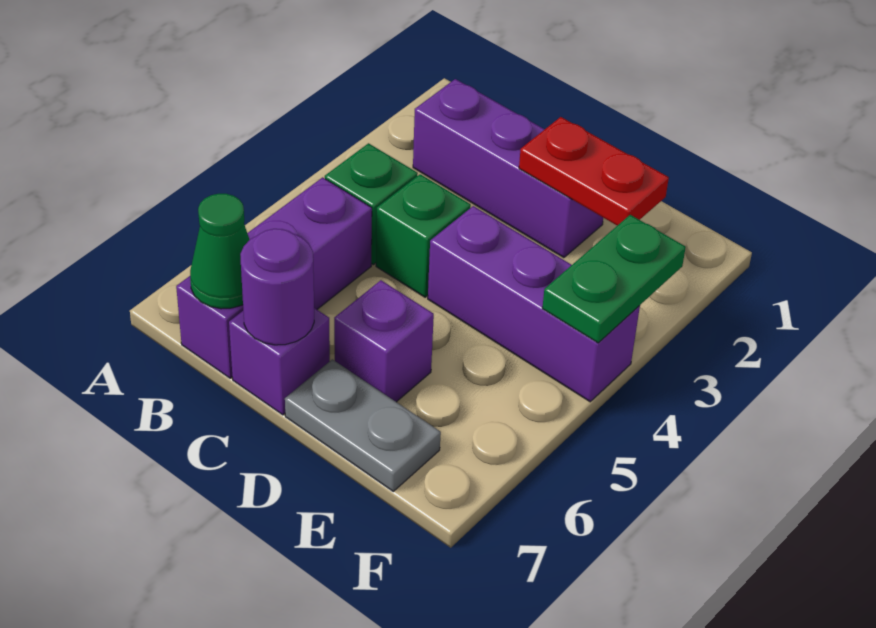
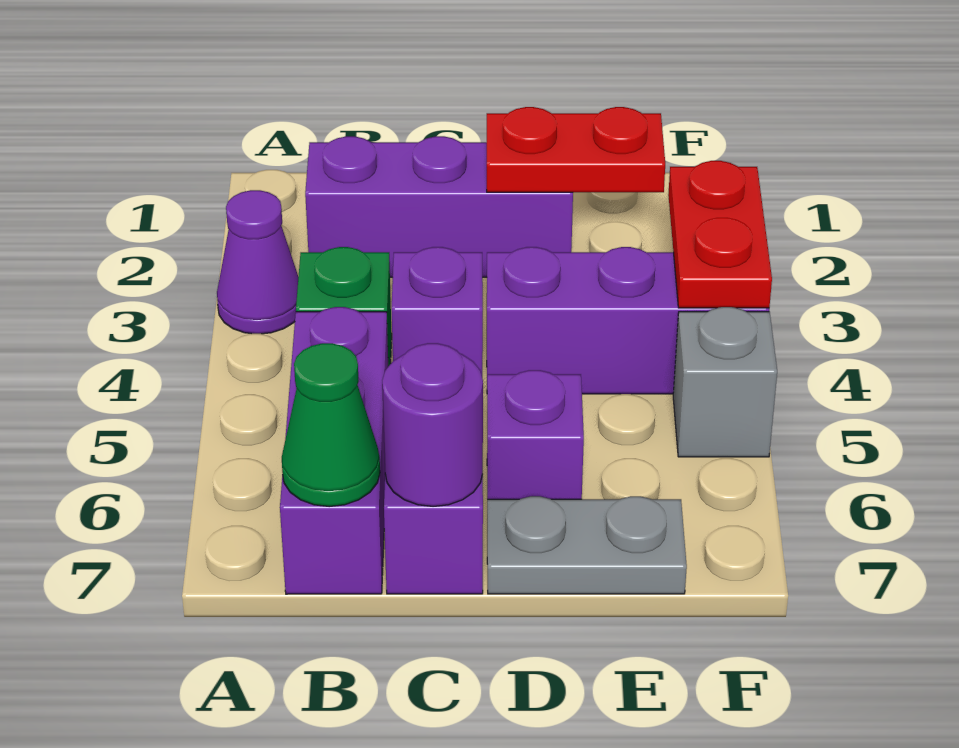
none -> purple 1x1 cone [217,190,298,334]
green 1x1 brick [376,174,471,297] -> purple 1x1 brick [392,247,483,375]
green 1x2 plate [542,215,686,343] -> red 1x2 plate [668,161,772,308]
none -> grey 1x1 brick [673,307,777,457]

